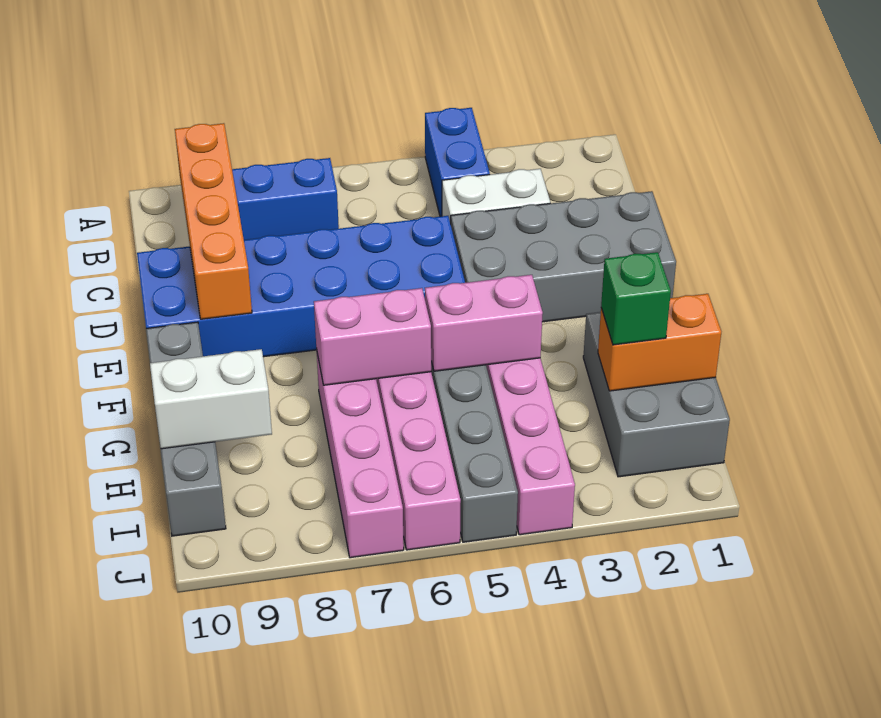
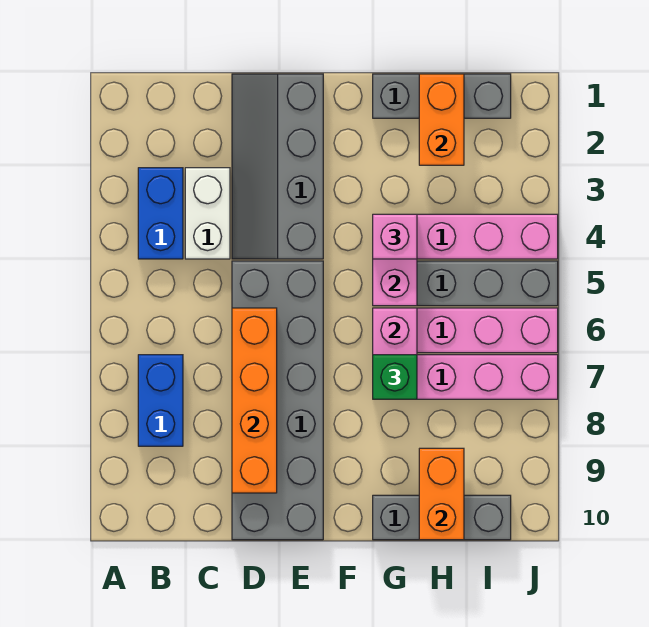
blue 1x2 brick [425,108,490,217] -> blue 1x2 brick turned to [138,168,183,259]
orange 1x4 brick [175,123,252,319] -> orange 1x4 brick turned to [232,308,277,493]
grey 2x4 brick [451,191,676,322] -> grey 2x4 slope [232,74,323,259]
blue 2x6 brick [137,216,465,357] -> grey 2x6 brick [232,261,323,540]
grey 1x4 brick [146,322,226,536] -> grey 1x3 brick [373,495,511,540]
grey 2x3 brick [583,312,730,477] -> grey 1x3 brick [373,74,511,118]
none -> pink 1x1 brick [373,214,417,259]
green 1x1 brick [601,252,671,345] -> green 1x1 brick moved to [373,355,417,399]
white 1x2 brick [150,349,272,449] -> orange 1x2 brick [419,448,464,540]

